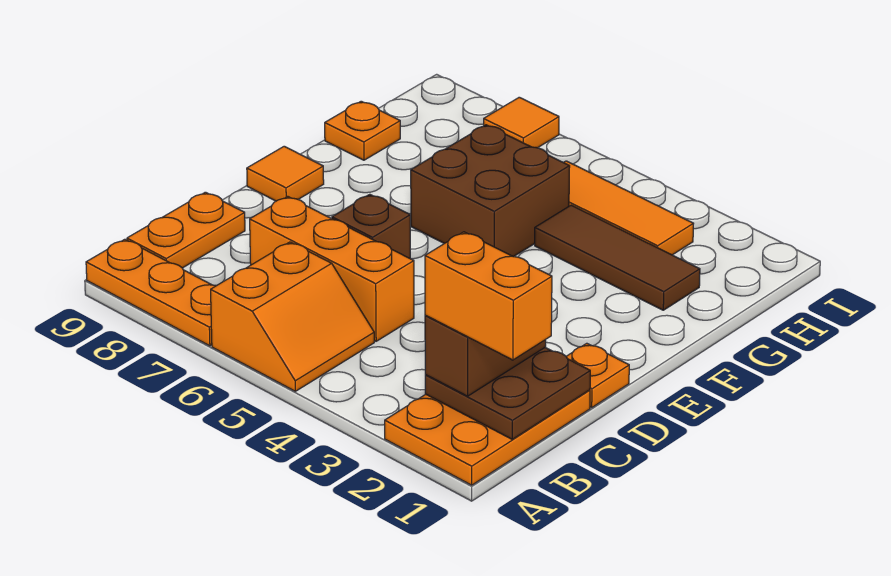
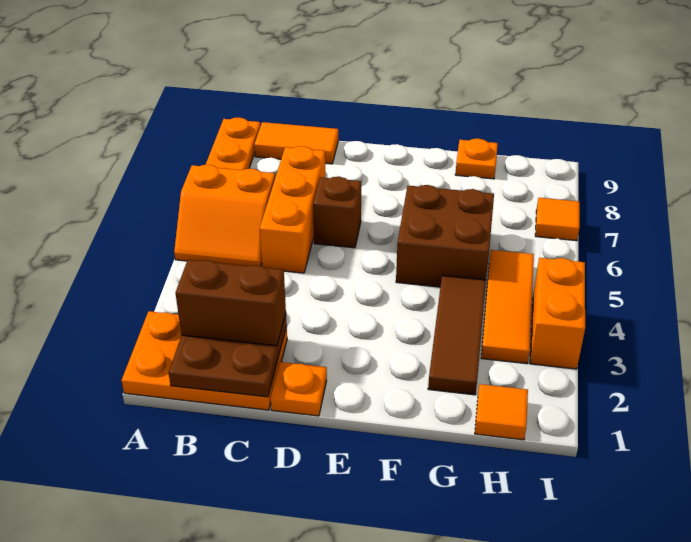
orange 1x2 brick [425,232,552,360] -> orange 1x2 brick moved to [530,258,585,369]
orange 1x2 plate [127,192,245,268] -> orange 1x2 tile [254,122,338,164]
orange 1x1 tile [247,146,324,201] -> orange 1x1 tile moved to [475,384,528,440]

